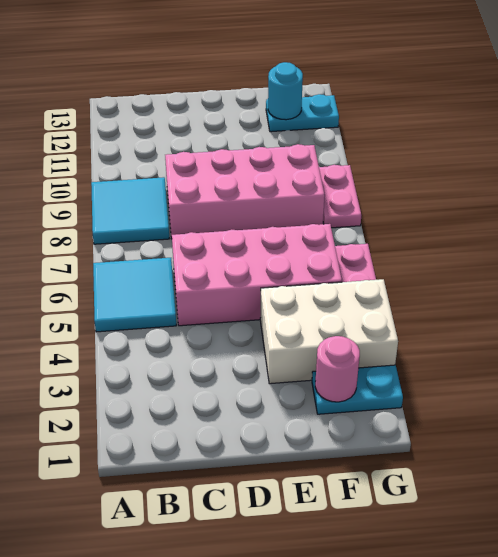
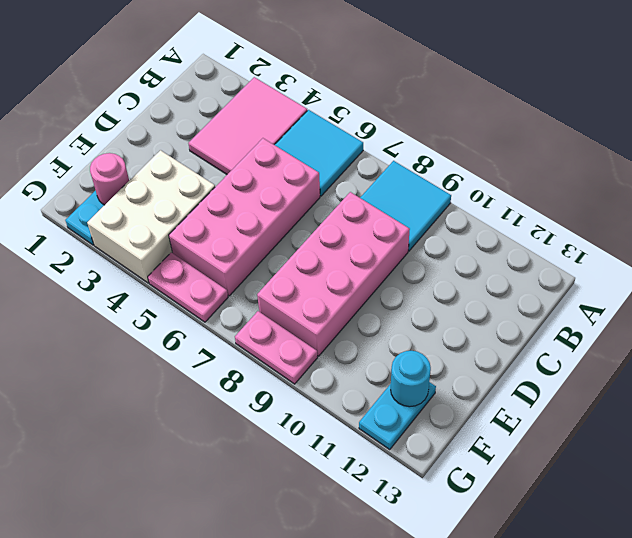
none -> pink 2x3 tile [188,77,307,174]

